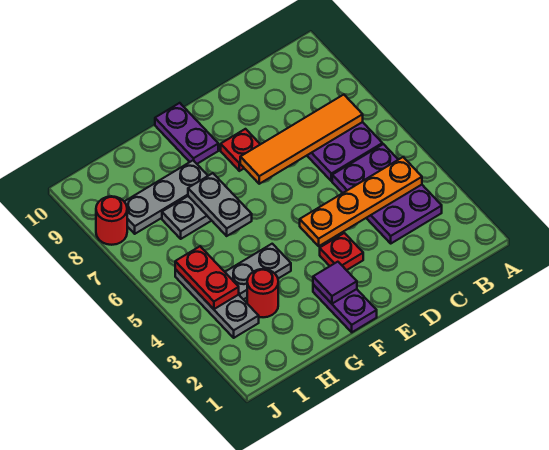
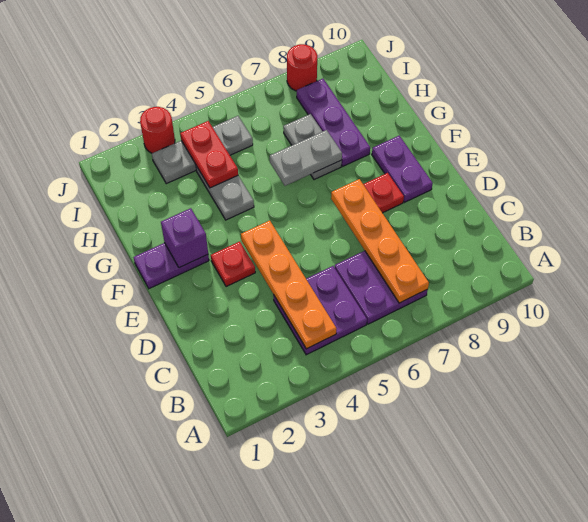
purple 2x3 plate [332,144,442,243] -> purple 2x2 plate [273,266,367,355]
orange 1x4 tile [240,95,363,184] -> orange 1x4 plate [331,179,429,303]
purple 1x1 tile [313,262,357,304] -> purple 1x1 brick [161,208,208,268]
purple 1x2 plate [155,103,218,164] -> purple 1x2 plate turned to [372,136,433,202]
grey 1x3 plate [124,160,208,234] -> purple 1x3 plate [297,79,370,166]
red 1x1 round brick [247,269,278,317] -> red 1x1 round brick moved to [140,107,175,153]
red 1x2 plate [175,246,239,309] -> red 1x2 plate turned to [180,121,238,188]

